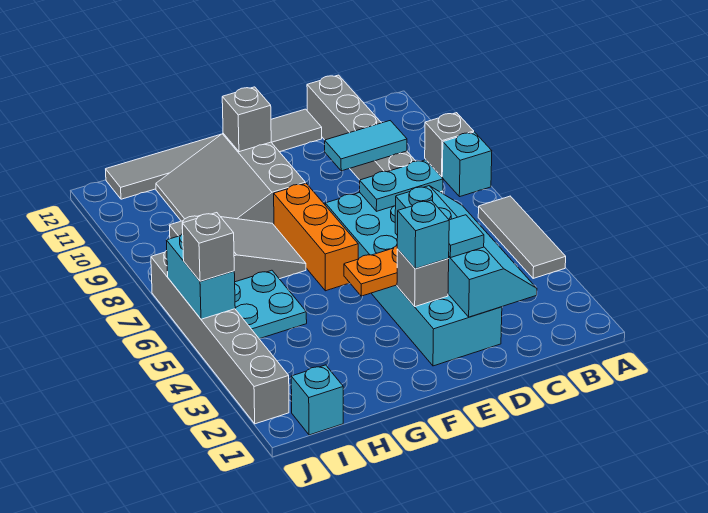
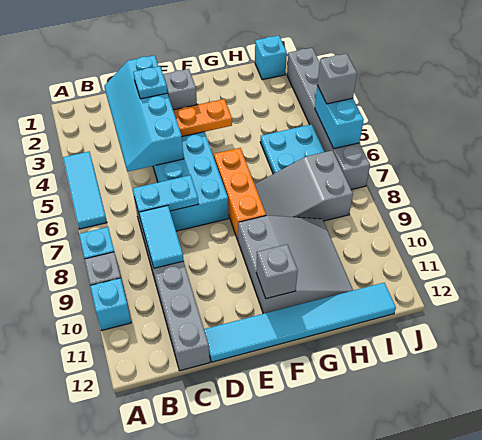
grey 1x3 tile [478,196,566,278] -> cyan 1x3 tile [63,152,107,229]
cyan 1x2 tile [325,121,407,171] -> cyan 1x2 tile turned to [139,206,184,268]
cyan 1x1 tile [449,215,484,258] -> cyan 1x1 plate [133,66,167,99]
grey 1x6 tile [106,109,322,199] -> cyan 1x6 tile [204,283,396,362]
cyan 1x1 brick [397,200,449,269] -> cyan 1x1 brick moved to [90,278,131,331]

